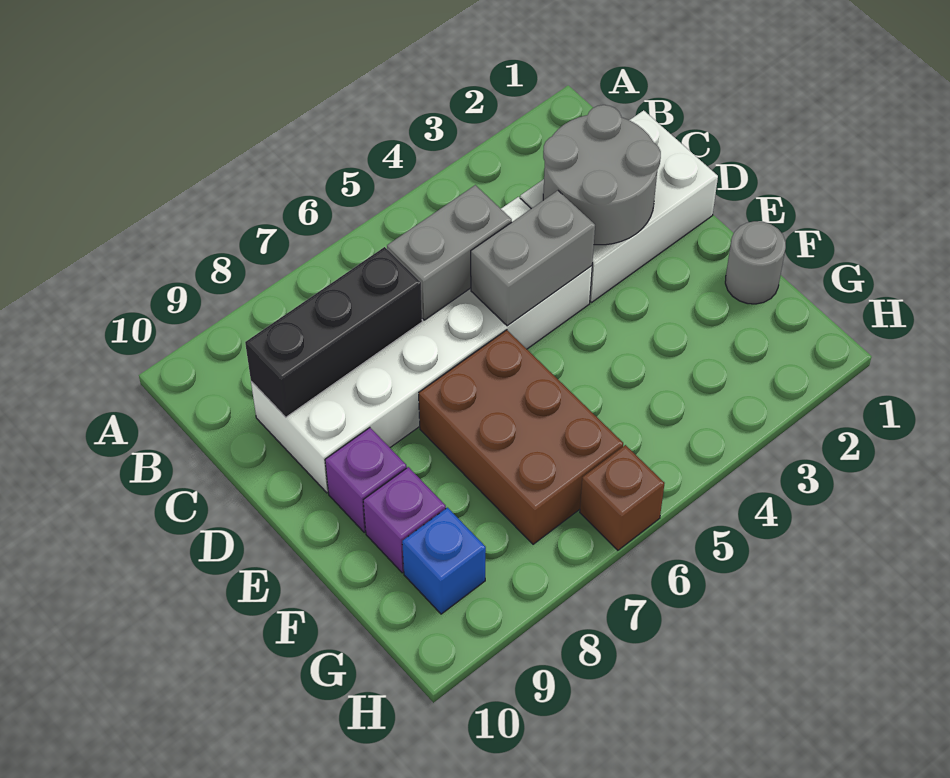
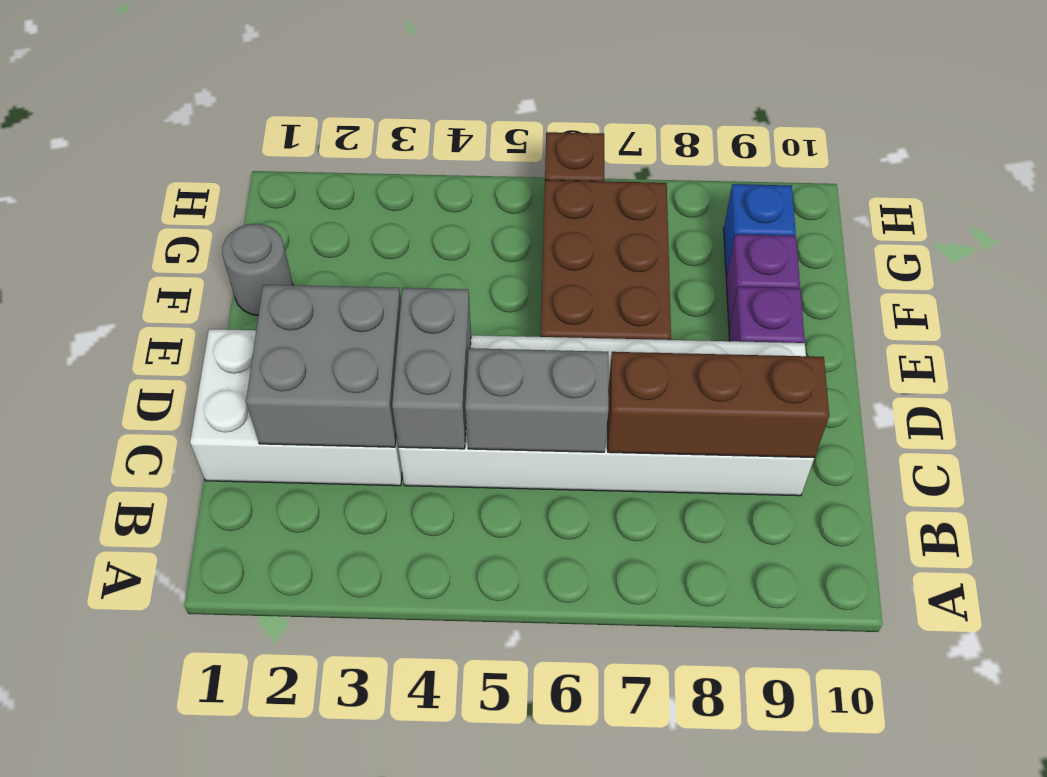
grey 2x2 round brick [543,105,661,245] -> grey 2x2 brick [246,285,401,447]
black 1x3 brick [245,247,422,417] -> brown 1x3 brick [608,352,829,458]
grey 1x2 brick [471,191,595,326] -> grey 1x2 brick turned to [392,288,471,449]

